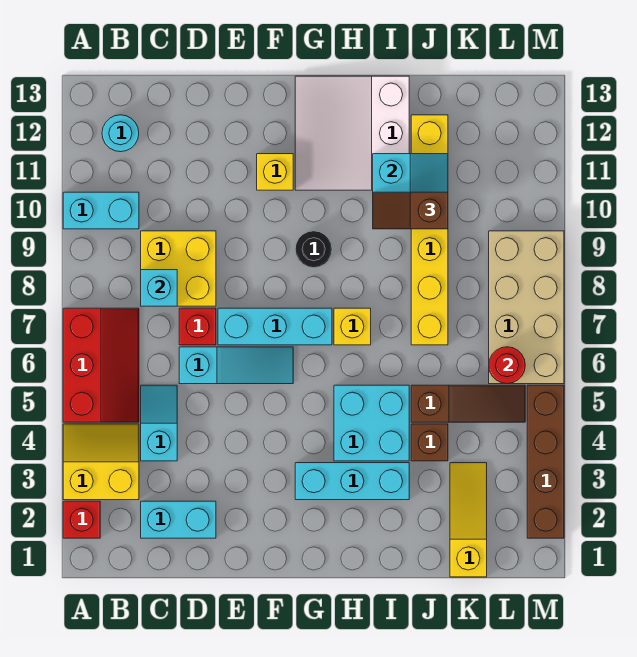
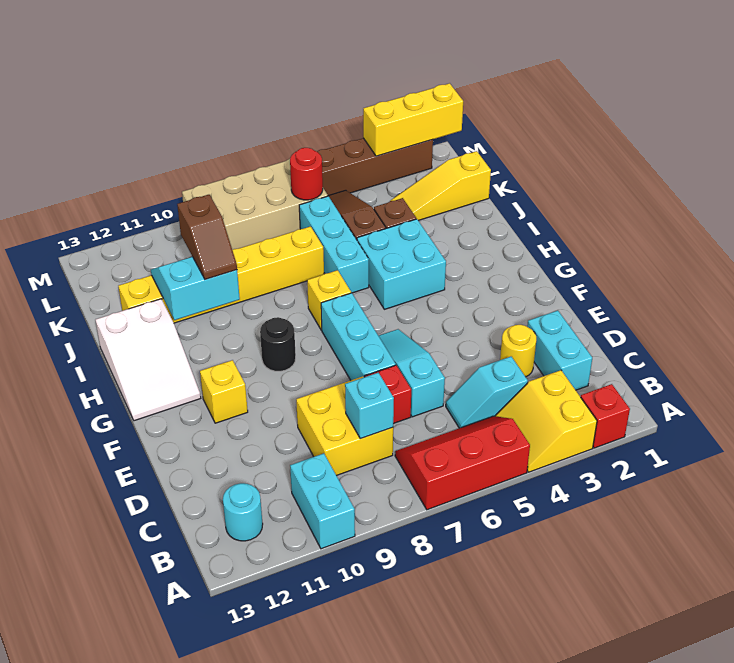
none -> yellow 1x1 round brick [500,325,536,377]
cyan 1x3 brick [295,463,409,500] -> cyan 1x3 brick moved to [299,196,369,293]
white 3x3 slope [295,76,409,190] -> white 2x3 slope [95,299,201,421]
none -> yellow 1x3 brick [363,83,463,156]

